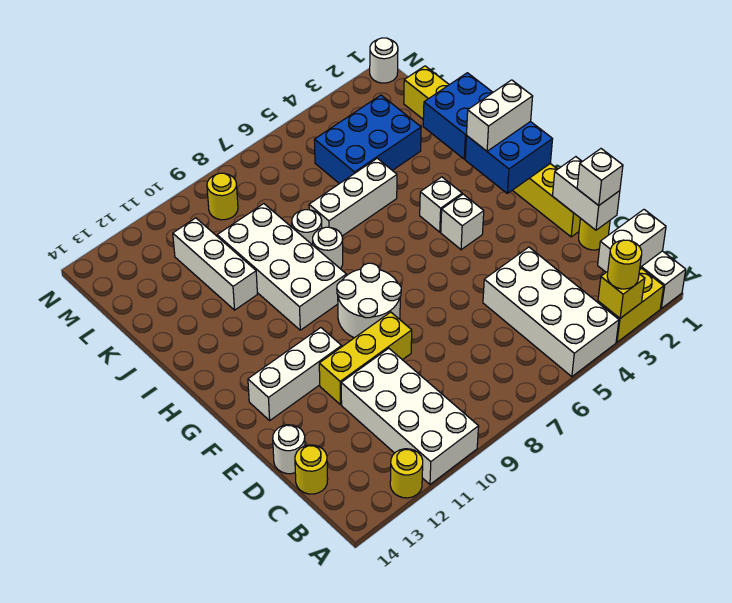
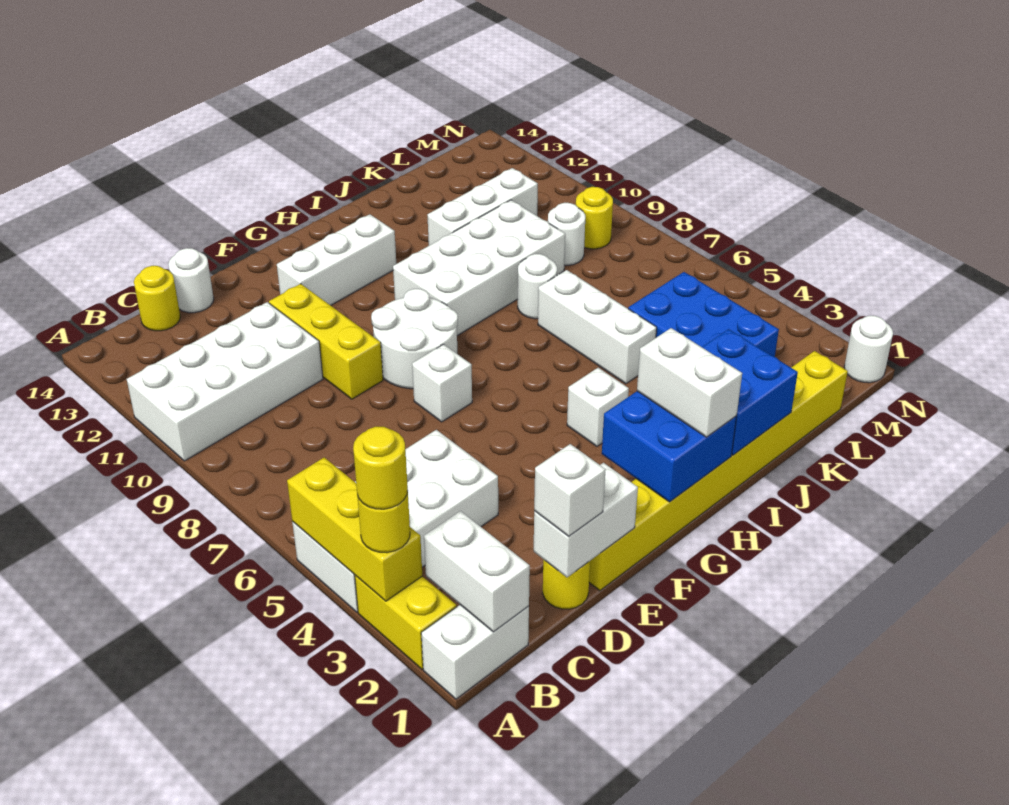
yellow 1x1 brick [598,272,645,318] -> yellow 1x3 brick [287,457,422,601]
yellow 1x1 round brick [390,449,423,498] -> yellow 1x1 round brick moved to [353,427,408,509]
white 1x3 brick [248,328,342,420] -> white 1x3 brick turned to [277,214,396,305]
white 1x1 brick [441,194,484,250] -> white 1x1 brick moved to [412,344,472,422]
white 1x1 round brick [313,227,343,269] -> white 1x1 round brick moved to [548,203,585,265]

